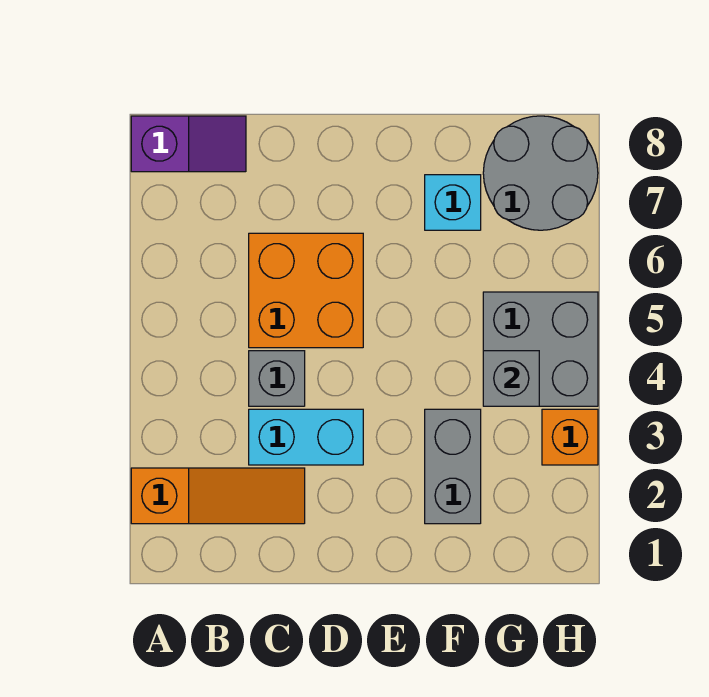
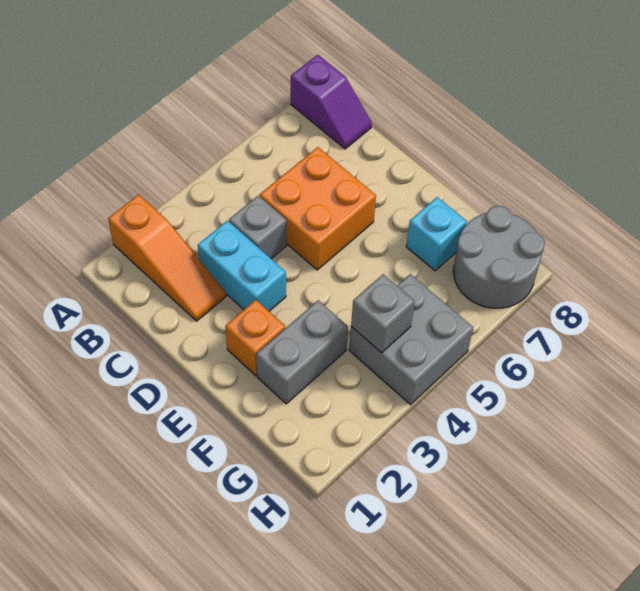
orange 1x1 brick [542,409,598,465] -> orange 1x1 brick moved to [225,300,285,376]

